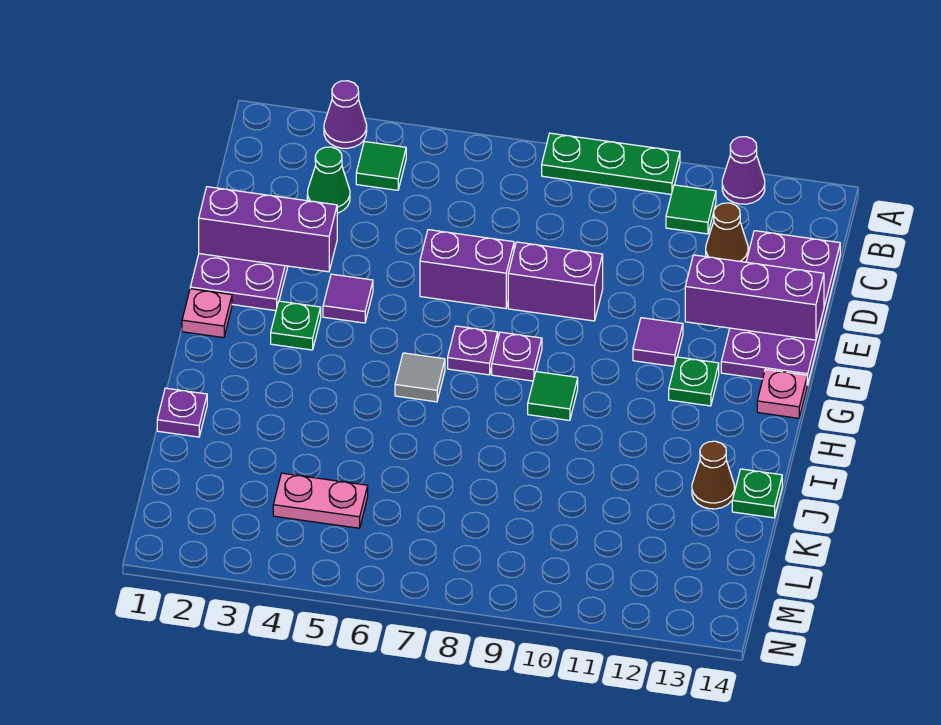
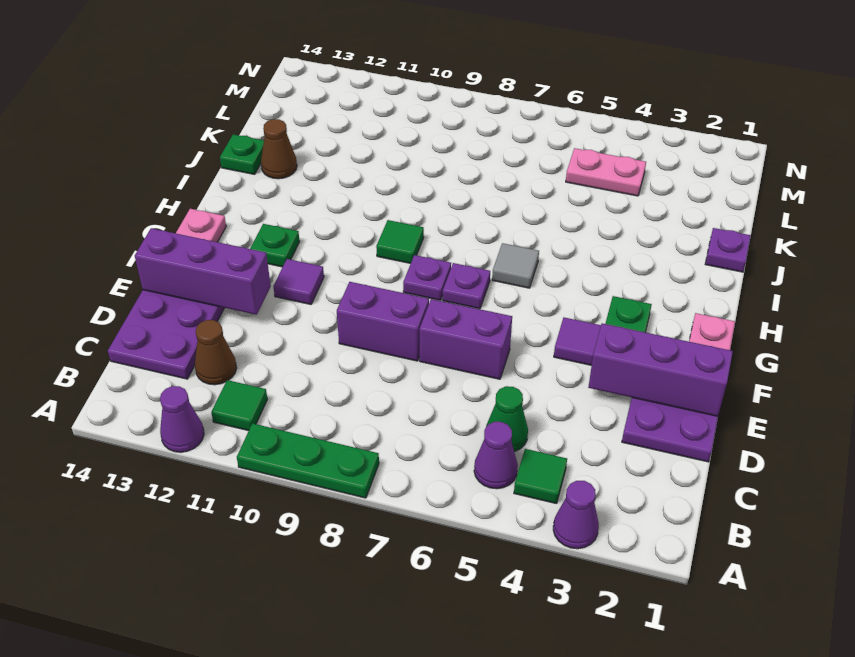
none -> purple 1x1 cone [474,422,518,489]
green 1x1 cone [307,147,350,213] -> green 1x1 cone moved to [486,386,528,452]

